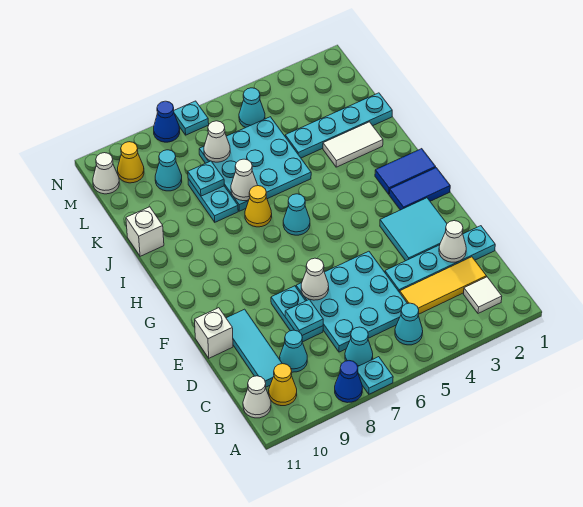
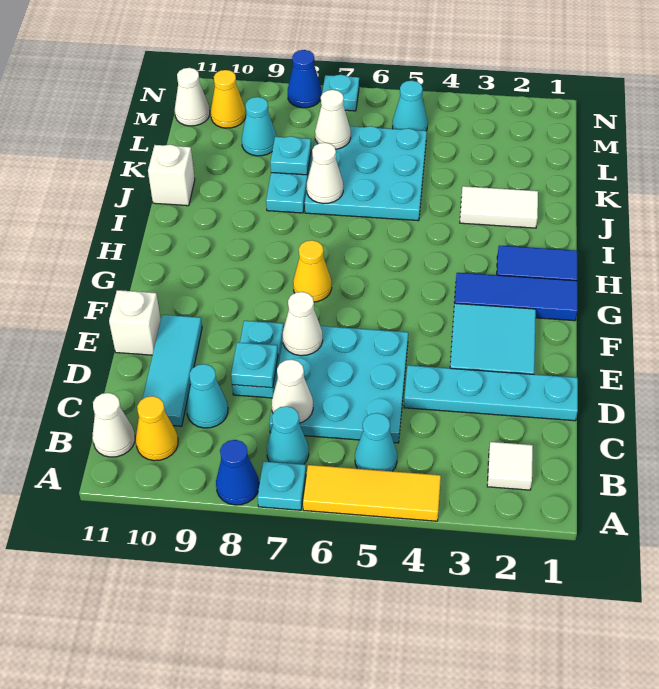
yellow 1x3 tile [400,257,486,314] -> yellow 1x3 tile moved to [303,465,441,521]
white 1x1 cone [439,221,466,262] -> white 1x1 cone moved to [272,359,313,423]
blue 1x2 tile [389,168,450,210] -> blue 1x3 tile [454,273,578,321]
cyan 1x1 cone [283,194,310,235] -> none
yellow 1x1 cone [245,186,272,227] -> yellow 1x1 cone moved to [293,240,332,302]
cyan 1x4 plate [285,93,392,158] -> none

